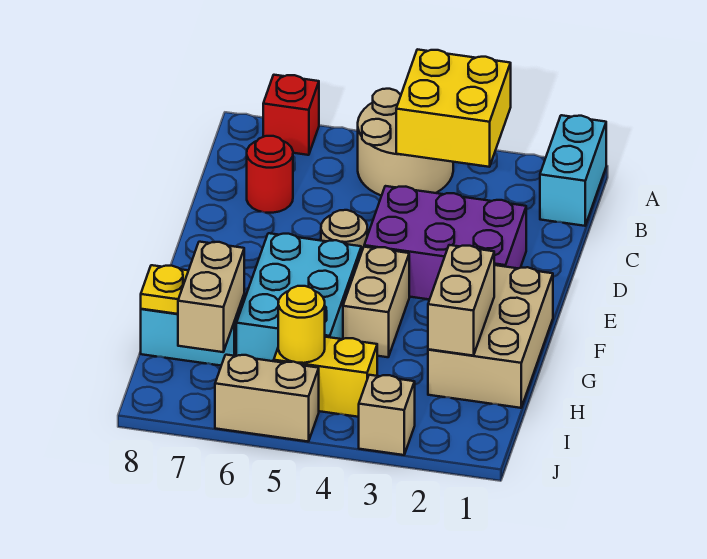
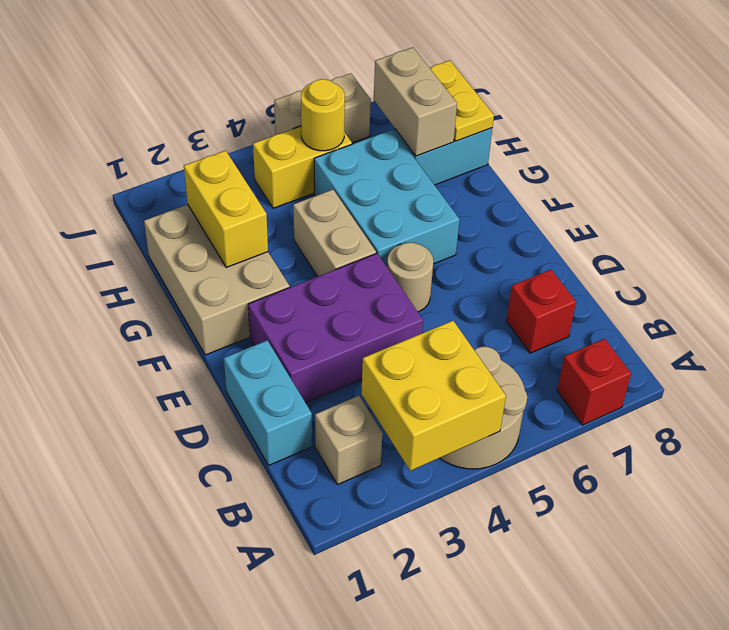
cyan 1x2 brick [540,115,606,226] -> cyan 1x2 brick moved to [224,340,312,465]
red 1x1 round brick [247,136,293,213] -> red 1x1 brick [506,270,576,353]
tan 1x2 brick [428,245,494,356] -> yellow 1x2 brick [184,151,268,267]
yellow 1x1 plate [141,265,188,314] -> yellow 1x2 plate [430,60,494,141]
tan 1x1 brick [359,375,415,455] -> tan 1x1 brick moved to [315,396,383,485]

